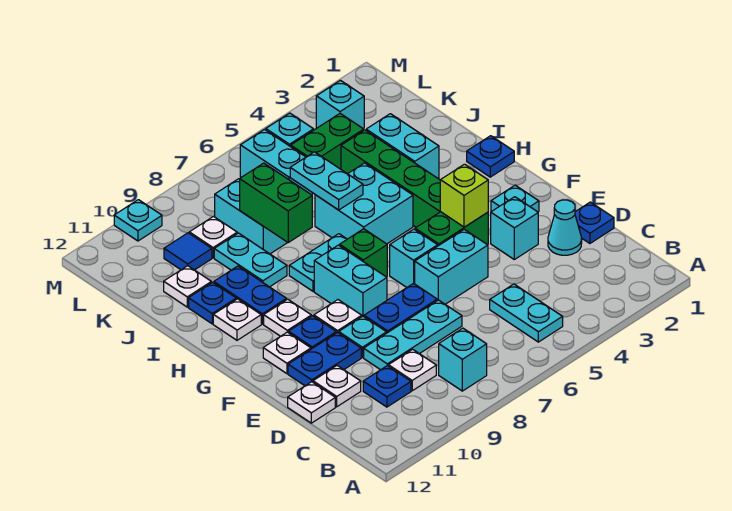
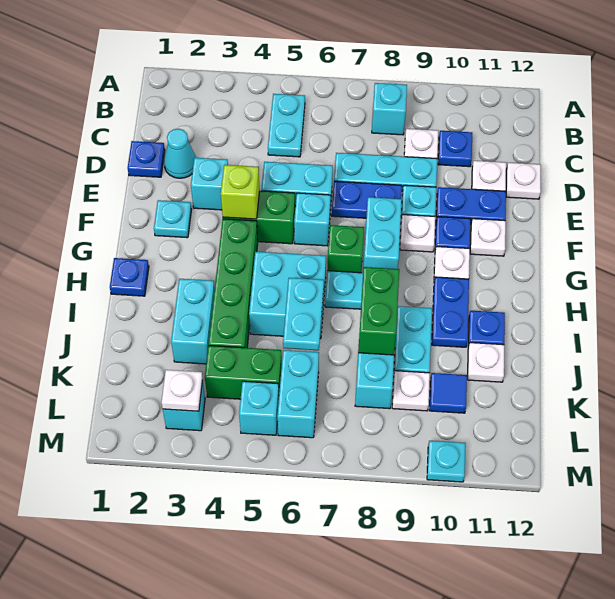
white 1x1 plate [213,299,261,340] -> white 1x1 plate moved to [161,370,203,411]

